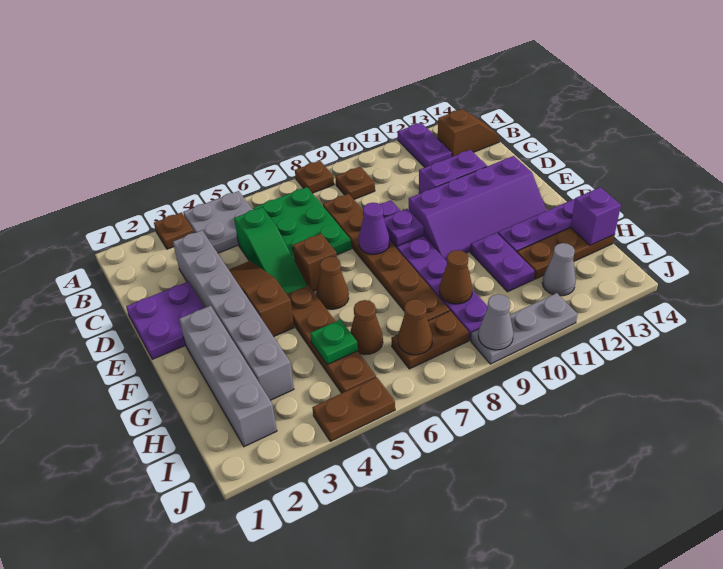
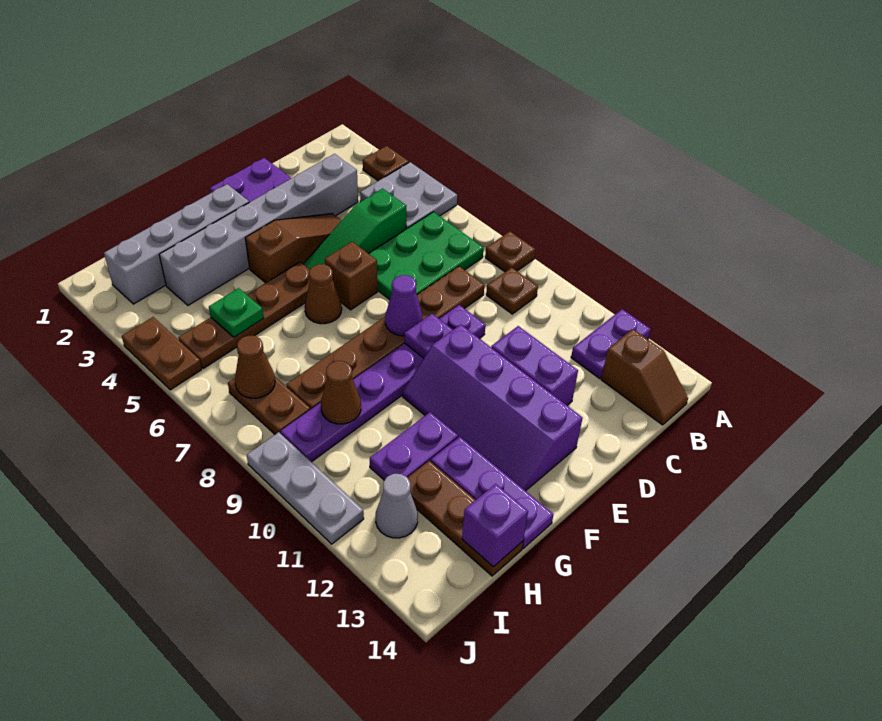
brown 1x1 cone [350,300,383,355] -> none
grey 1x1 cone [478,294,513,350] -> none

